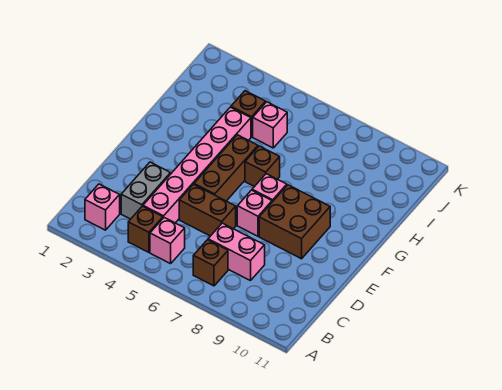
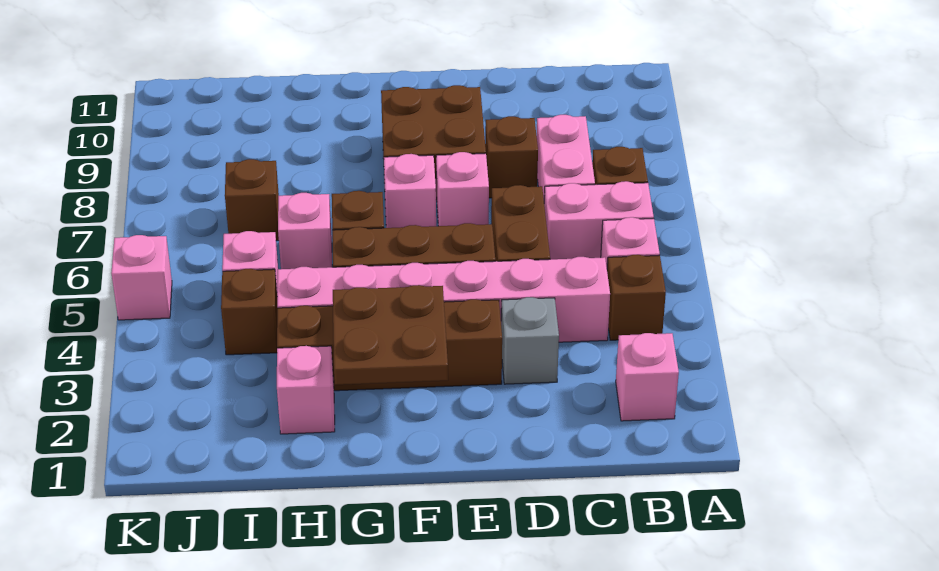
none -> pink 1x2 brick [544,181,654,259]
grey 1x2 brick [121,162,171,219] -> grey 1x1 brick [501,297,559,384]
none -> brown 1x1 brick [485,116,538,198]
none -> brown 1x4 brick [277,299,502,391]
none -> brown 2x2 plate [333,285,448,385]
none -> pink 1x1 brick [277,346,335,434]
none -> pink 1x1 brick [278,193,332,269]
none -> brown 1x1 brick [225,159,279,241]
none -> pink 1x1 brick [111,235,172,320]

